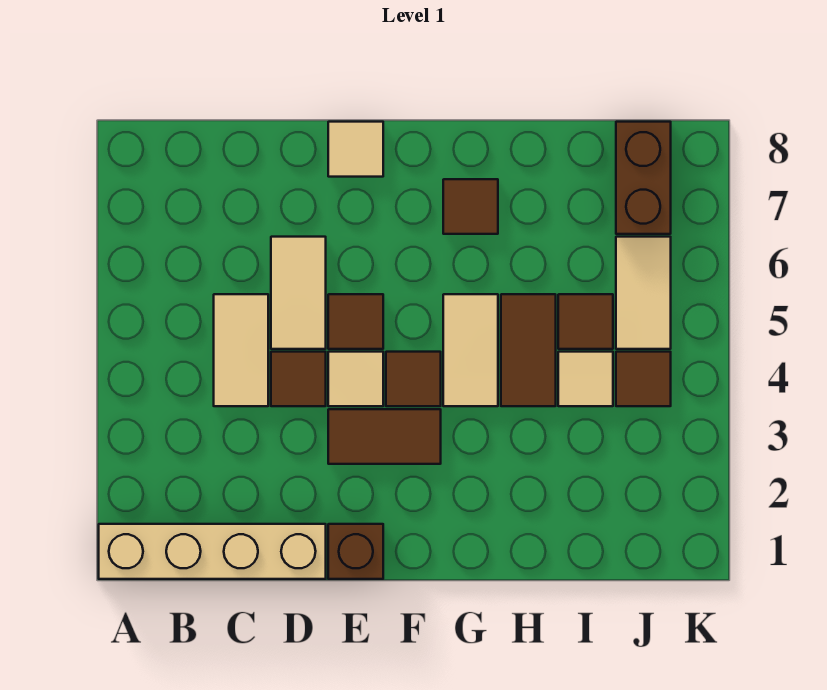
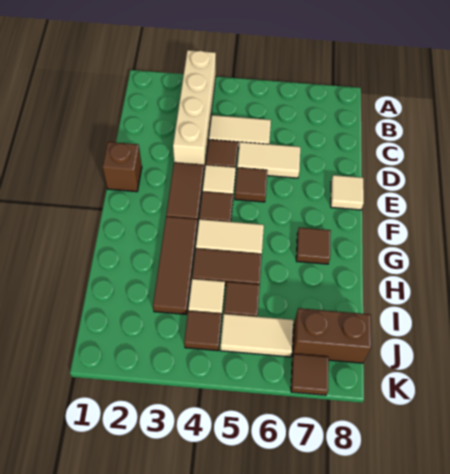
tan 1x4 brick [99,524,326,579] -> tan 1x4 brick moved to [173,50,216,168]
none -> brown 1x3 tile [153,217,198,314]
none -> brown 1x1 tile [291,354,329,395]

